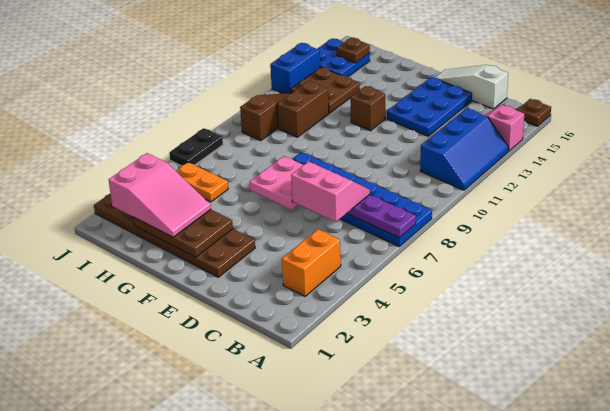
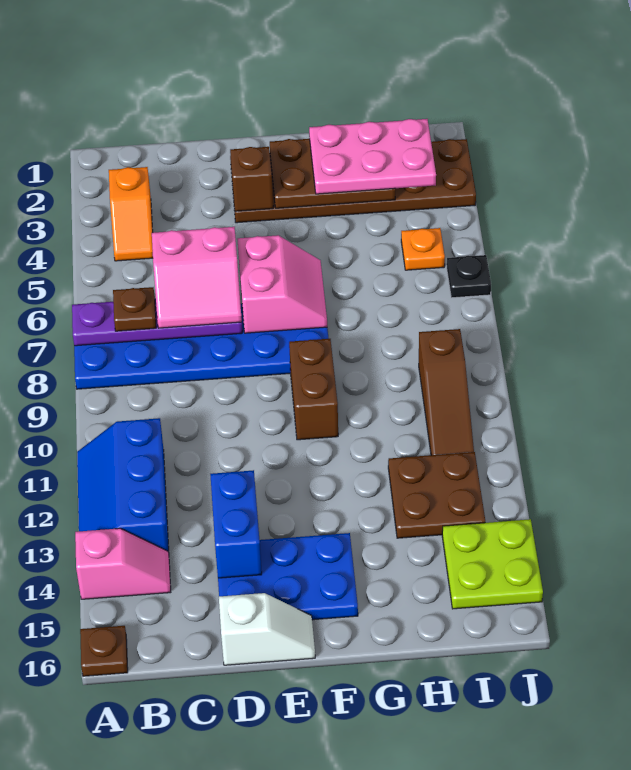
orange 1x2 brick [282,229,341,296] -> orange 1x2 slope [109,167,153,261]
white 1x3 slope [435,65,508,109] -> white 1x2 slope [219,593,315,665]
blue 2x3 plate [387,77,472,136] -> blue 2x3 plate turned to [218,533,358,620]
pink 2x2 plate [250,156,303,210] -> pink 2x2 slope [237,235,327,333]
brown 1x1 brick [350,86,385,131] -> brown 1x1 brick moved to [230,147,273,211]
pink 2x3 slope [109,153,211,237] -> pink 2x3 plate [309,119,436,194]
orange 1x2 plate [176,162,228,202] -> orange 1x1 plate [401,228,445,270]
brown 1x2 brick [277,81,329,137] -> brown 1x2 brick moved to [289,339,338,440]
blue 2x2 plate [317,39,370,77] -> lime 2x2 plate [442,519,543,609]
brown 1x1 plate [337,38,370,63] -> brown 1x1 plate moved to [113,287,156,331]
black 1x2 plate [169,128,223,166] -> black 1x1 plate [447,255,491,298]
blue 1x2 brick [270,43,320,94] -> blue 1x2 brick moved to [210,470,262,578]

